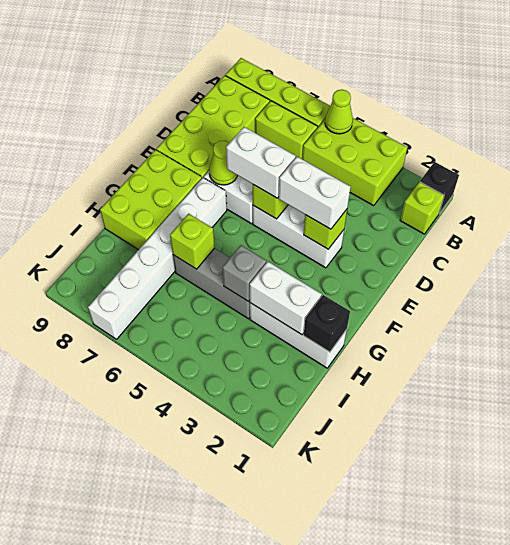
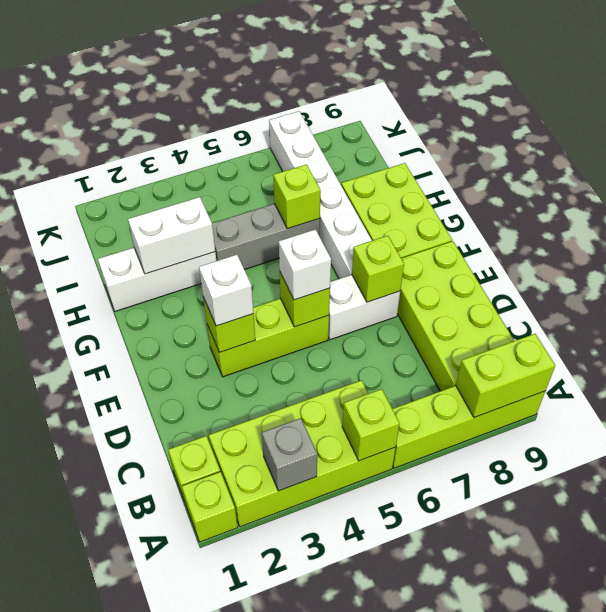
black 1x1 brick [420,162,459,213] -> lime 1x1 brick [182,472,238,542]
lime 2x3 brick [302,118,407,206] -> lime 2x4 brick [209,380,396,527]
lime 1x1 cone [325,90,353,134] -> lime 1x1 brick [342,389,400,461]
lime 1x2 brick [255,101,318,159] -> lime 1x2 brick moved to [456,334,555,417]
white 1x3 brick [253,205,344,268] -> lime 1x3 brick [207,299,329,377]
white 1x2 brick [279,157,351,229] -> white 1x1 brick [199,255,253,326]
white 1x2 brick [226,127,296,198] -> white 1x1 brick [279,229,331,300]
lime 1x1 cone [209,141,237,185] -> lime 1x1 brick [352,236,404,302]
black 1x1 brick [304,295,350,352] -> none
grey 1x1 brick [223,245,266,301] -> grey 1x1 brick moved to [262,418,317,491]

